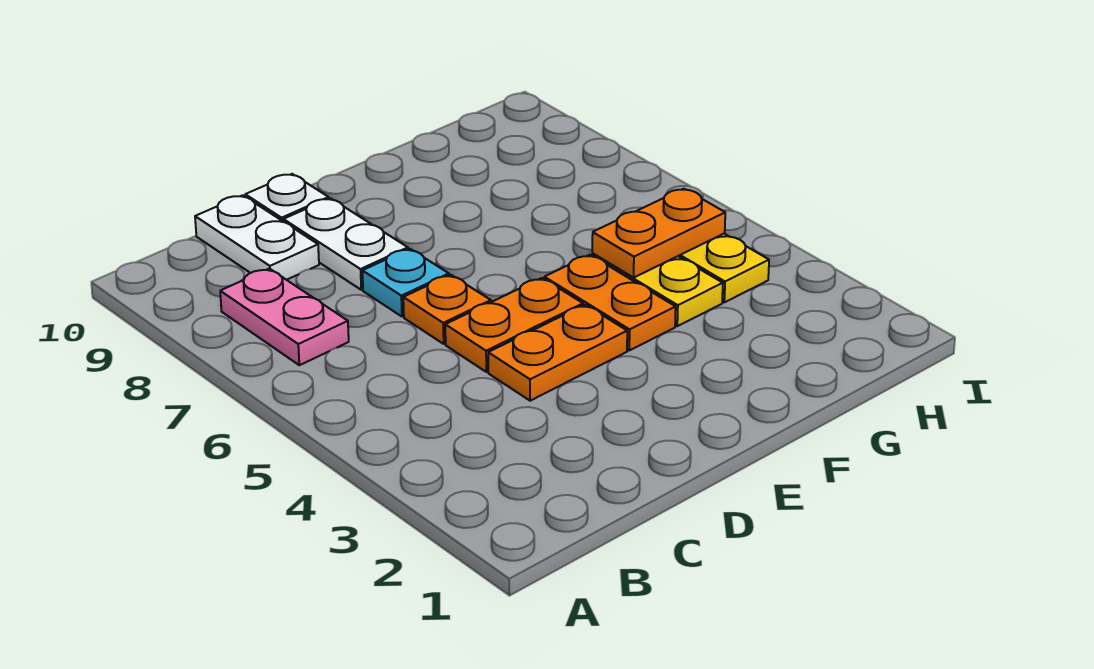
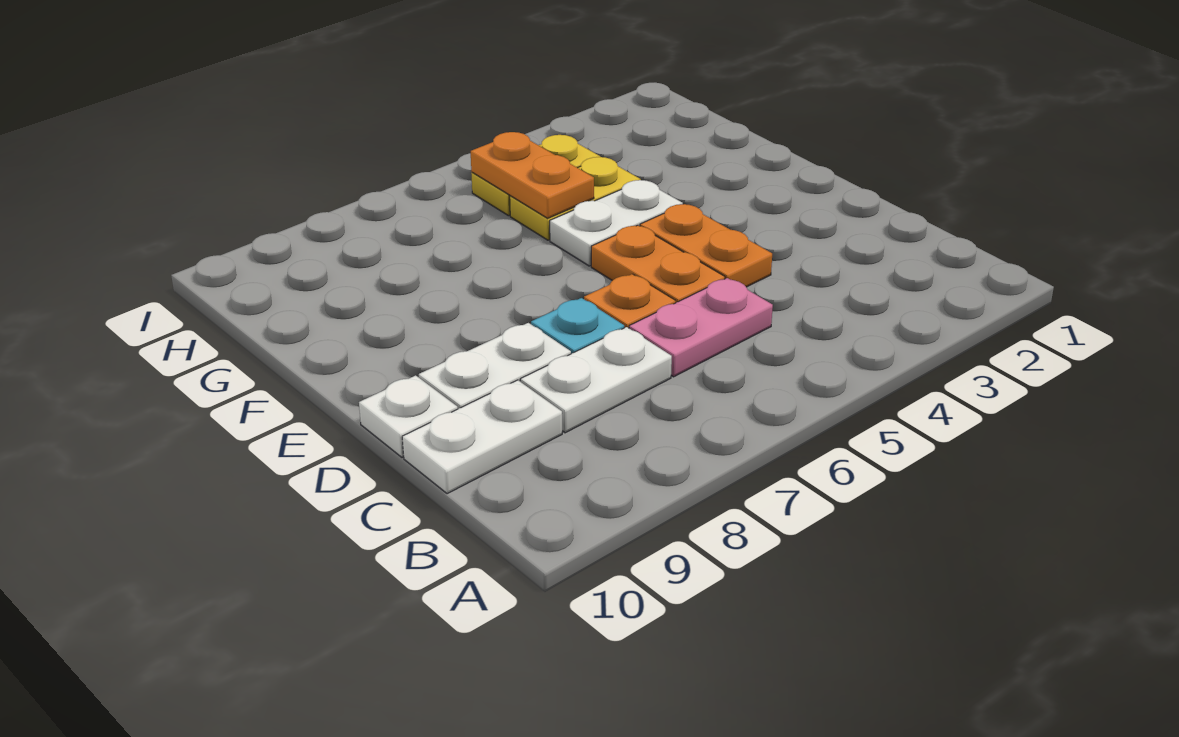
pink 1x2 plate [220,269,349,365] -> pink 1x2 plate moved to [629,278,773,377]
none -> white 1x2 plate [520,327,672,433]
orange 1x2 plate [544,255,676,350] -> white 1x2 plate [550,180,683,266]

